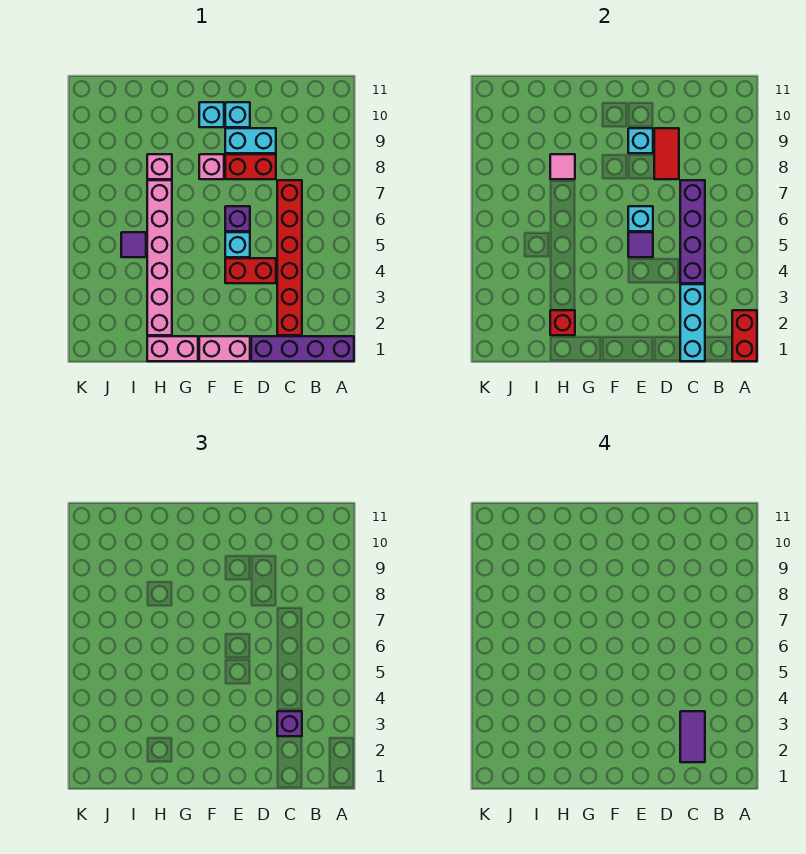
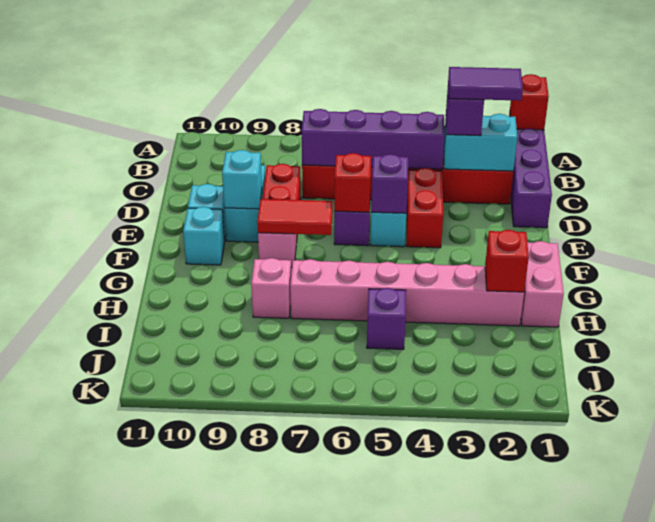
red 1x2 brick [732,310,757,361] -> red 1x1 brick [510,74,549,130]
cyan 1x3 brick [680,284,705,361] -> cyan 1x2 brick [443,114,517,171]
red 1x2 tile [654,128,679,179] -> red 1x2 tile moved to [257,199,333,235]
pink 1x2 brick [199,336,250,361] -> none
purple 1x1 tile [628,232,653,257] -> purple 1x1 brick [371,154,408,213]
cyan 1x1 brick [628,206,653,231] -> red 1x1 brick [334,153,371,212]
pink 1x1 tile [550,154,575,179] -> none
purple 1x1 tile [121,232,146,257] -> purple 1x1 brick [367,288,406,349]

